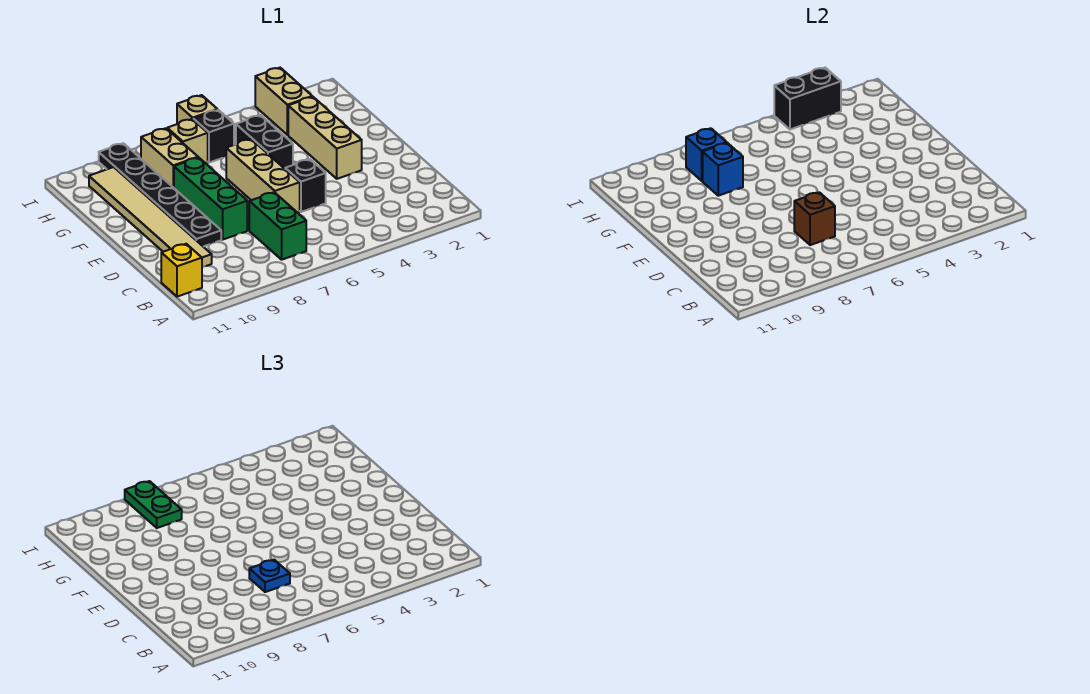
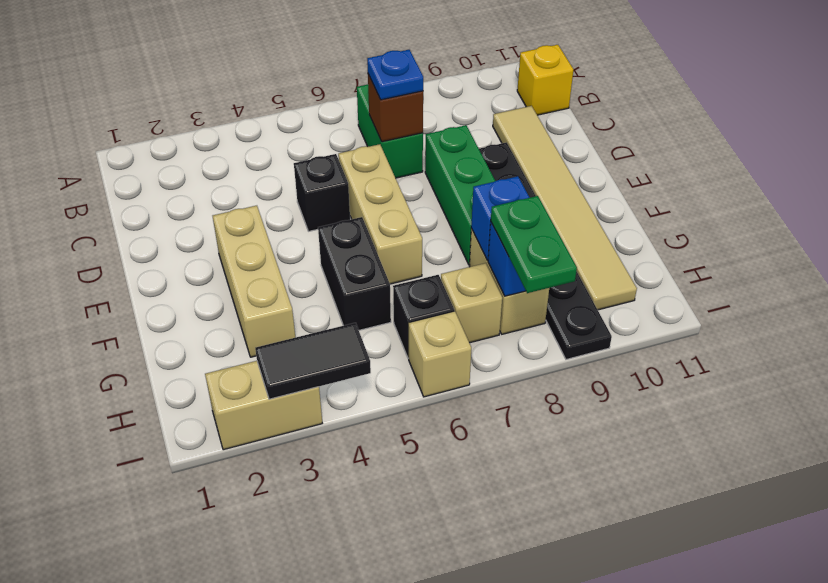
tan 1x2 brick [255,68,312,135] -> tan 1x2 brick turned to [205,361,322,450]
black 1x2 brick [774,68,841,129] -> black 1x2 tile [255,323,371,399]

